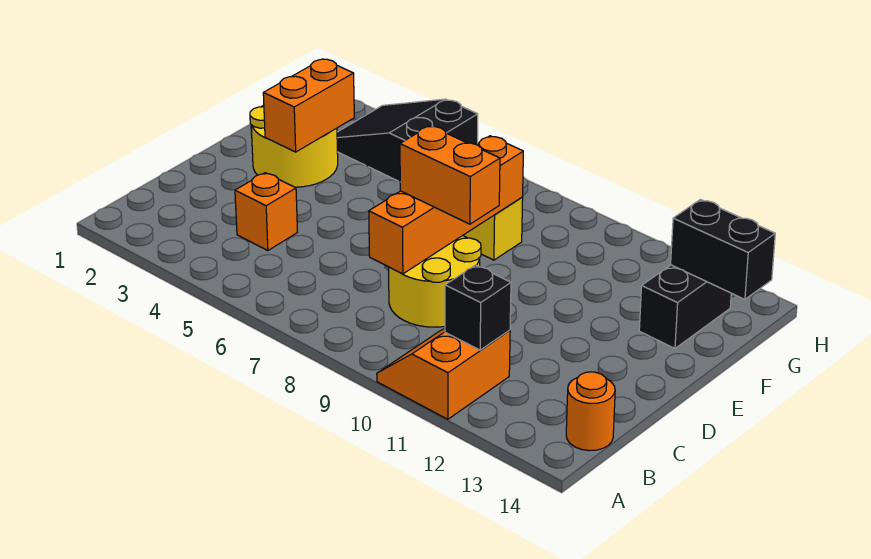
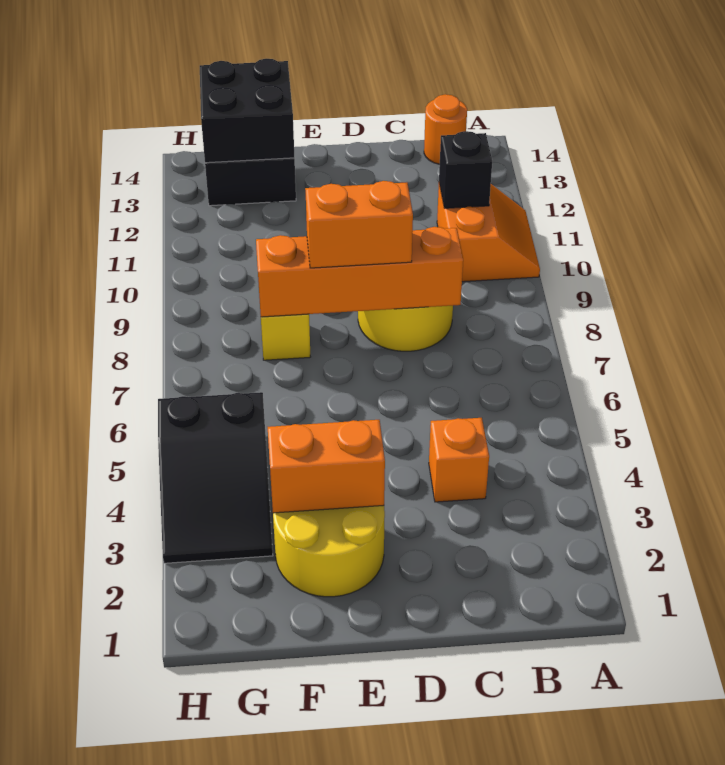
orange 2x2 slope [377,329,510,419] -> orange 2x2 slope turned to [437,184,540,282]
orange 1x2 brick [400,126,500,224] -> orange 1x2 brick turned to [305,181,413,268]
black 1x2 brick [671,200,775,299] -> black 2x2 brick [200,59,295,163]

